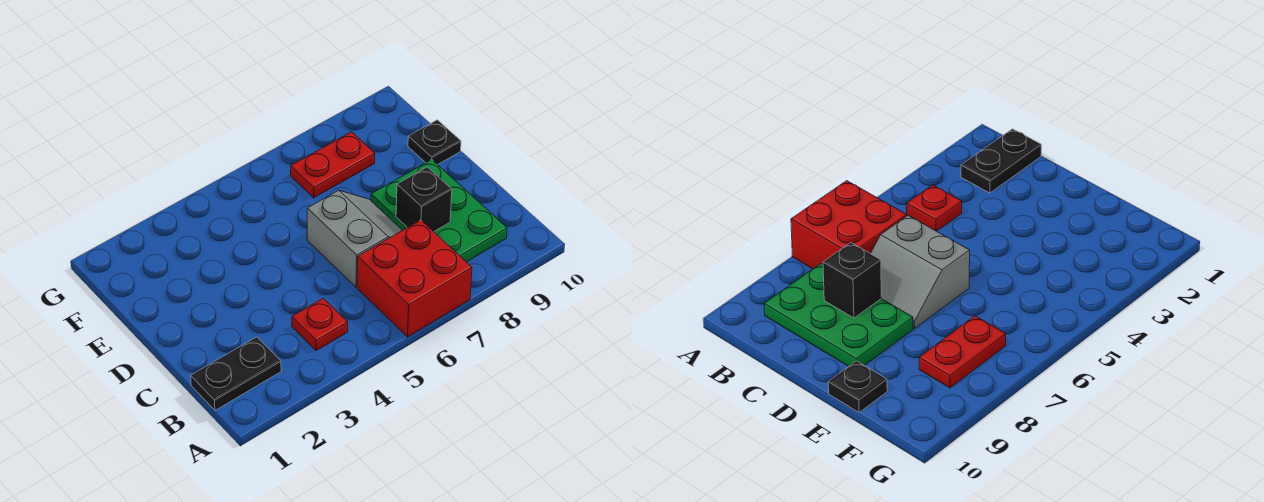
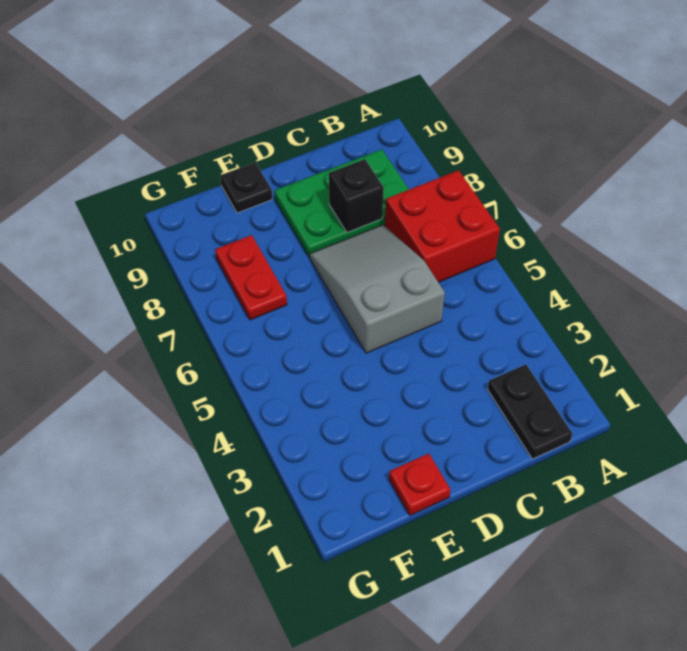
red 1x1 plate [292,298,348,351] -> red 1x1 plate moved to [389,453,450,515]
grey 2x2 slope [307,190,402,287] -> grey 2x3 slope [310,225,445,353]

